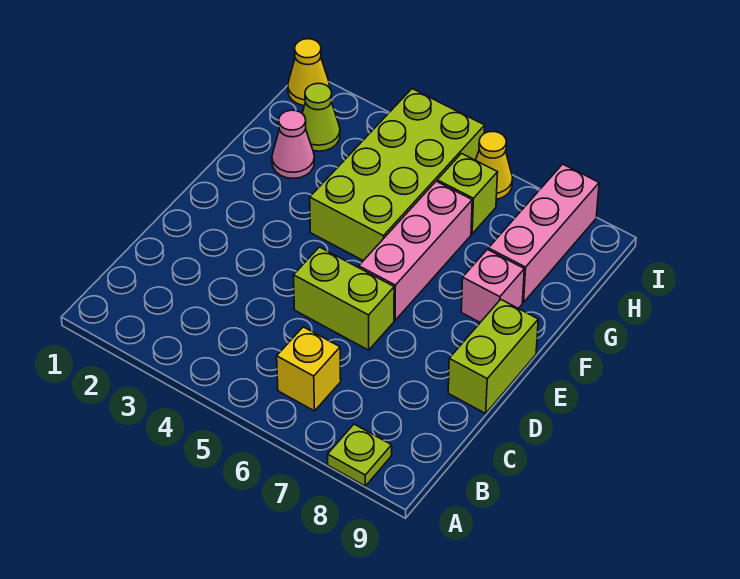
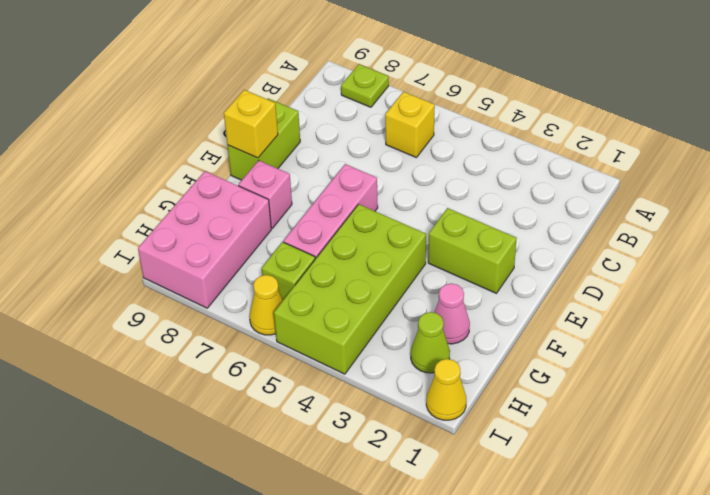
lime 1x2 brick [294,247,394,350] -> lime 1x2 brick moved to [428,208,517,293]
none -> yellow 1x1 brick [224,90,278,158]
pink 1x3 brick [488,164,599,302] -> pink 2x3 brick [138,171,271,308]

